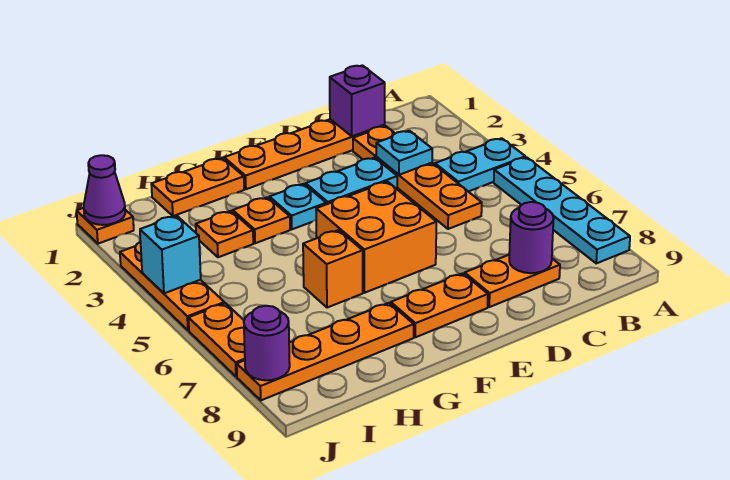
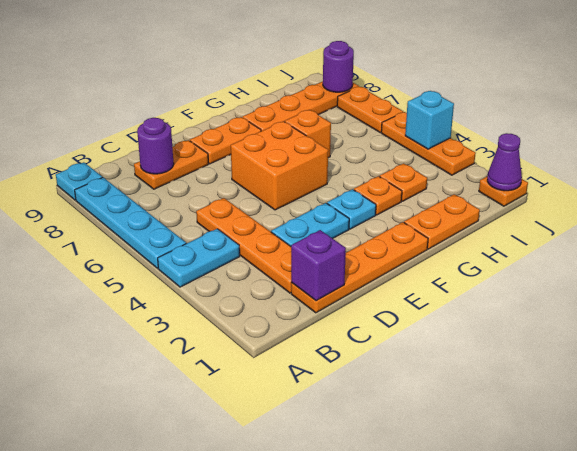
cyan 1x1 plate [376,131,432,175] -> cyan 1x1 plate moved to [56,162,102,200]

